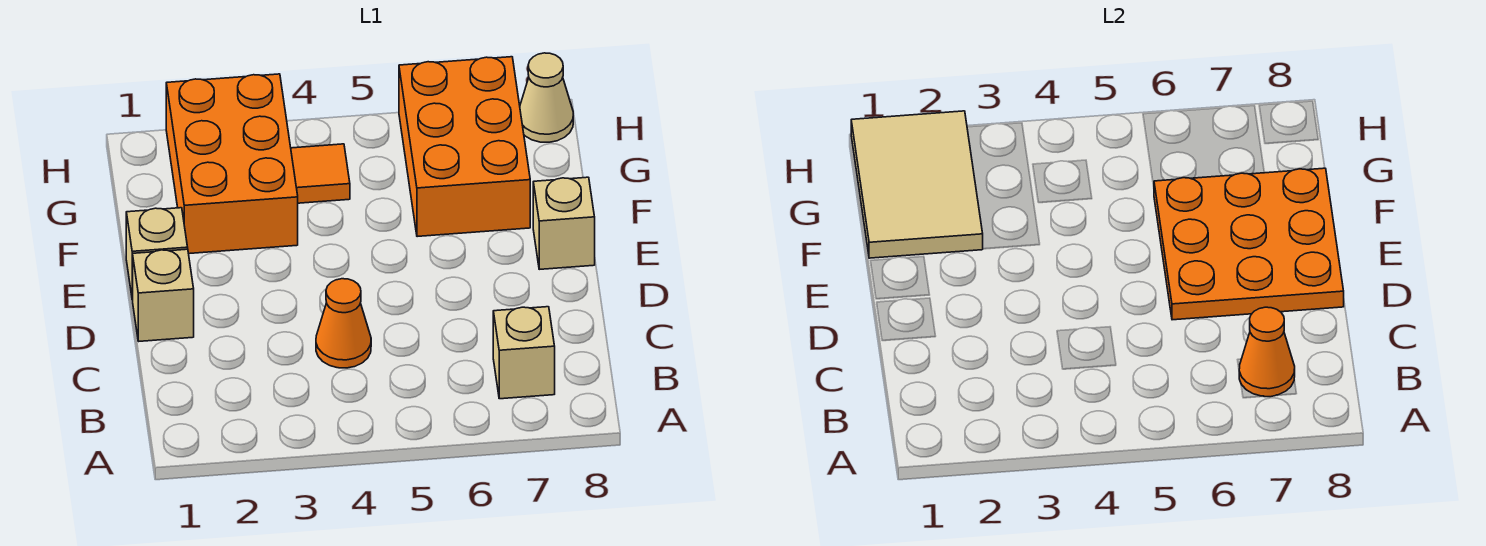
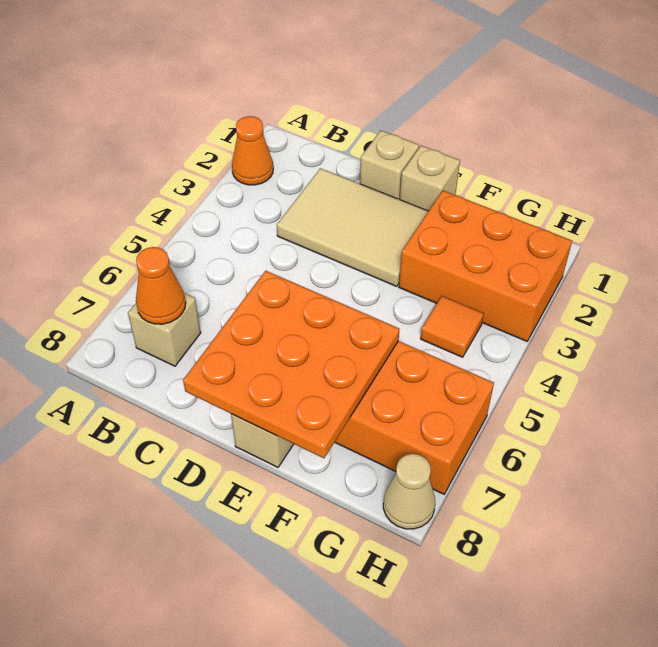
orange 1x1 cone [316,279,371,368] -> orange 1x1 cone moved to [232,116,273,185]
tan 2x3 tile [851,111,983,258] -> tan 2x3 tile moved to [277,168,428,287]

